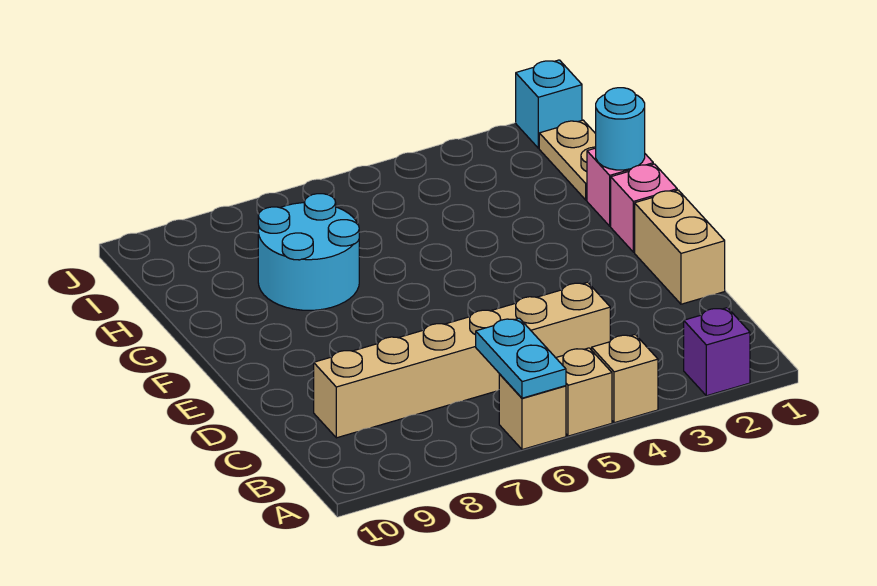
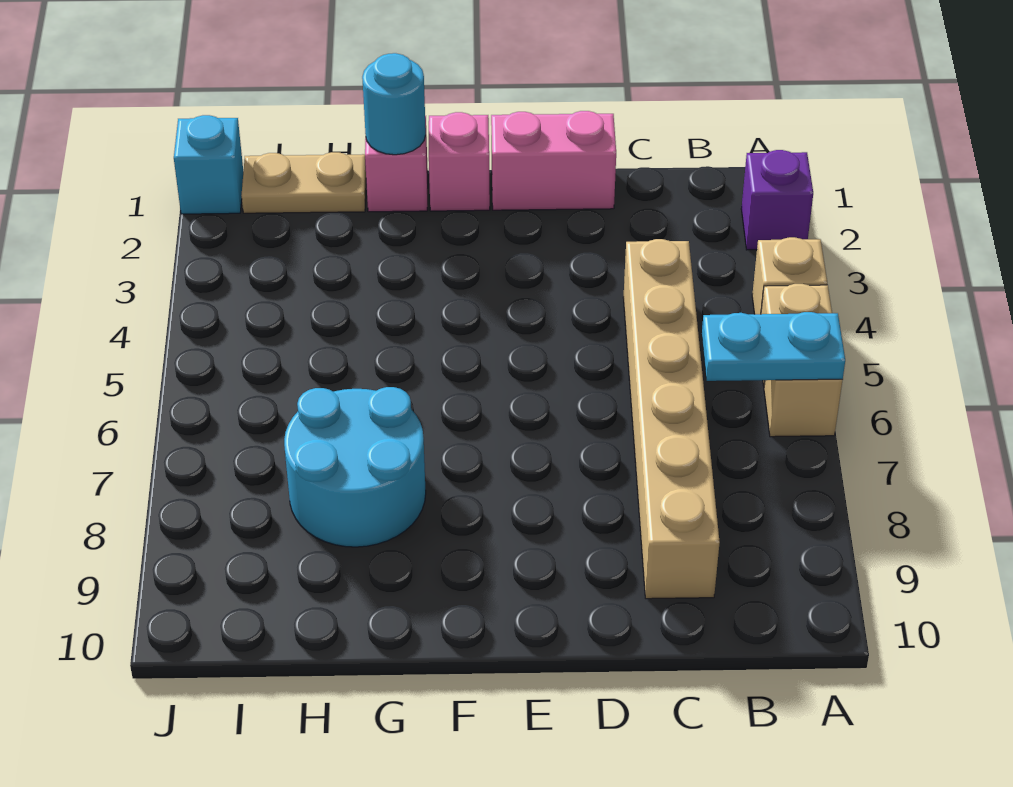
tan 1x2 brick [635,190,725,304] -> pink 1x2 brick [491,111,616,210]

